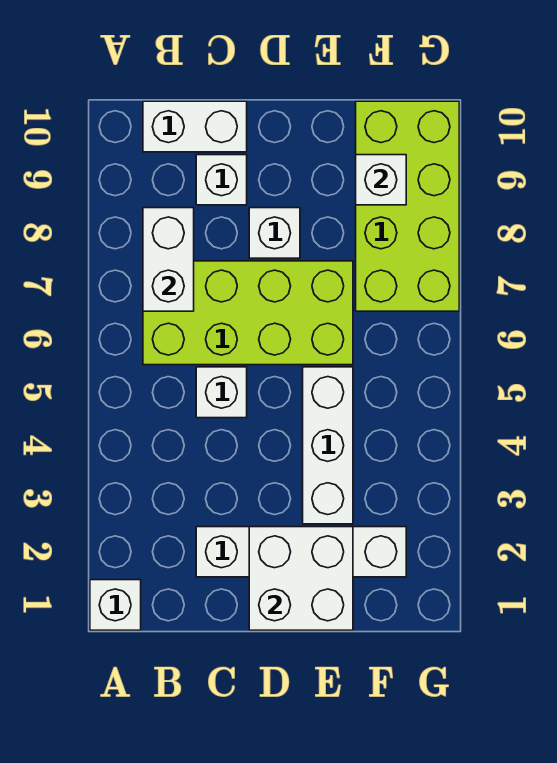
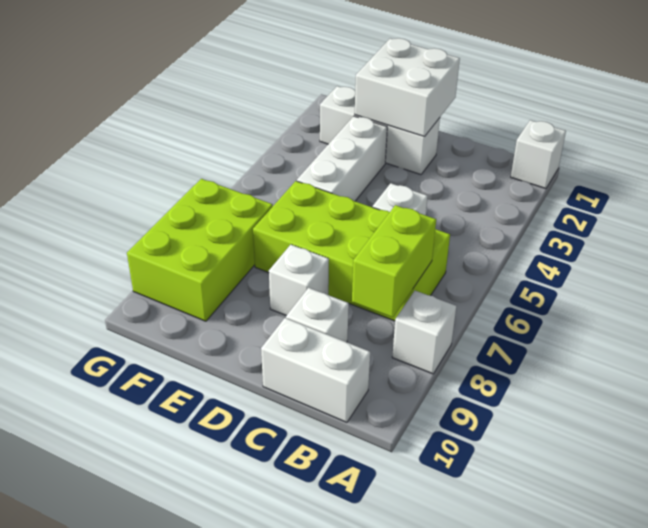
white 1x2 brick [143,208,194,311] -> lime 1x2 brick [352,205,436,318]
white 1x4 brick [196,527,406,577] -> white 1x3 brick [320,86,440,175]
lime 2x4 brick [356,101,459,311] -> lime 2x3 brick [127,179,273,321]
white 1x1 brick [356,155,406,205] -> white 1x1 brick moved to [392,291,456,374]

